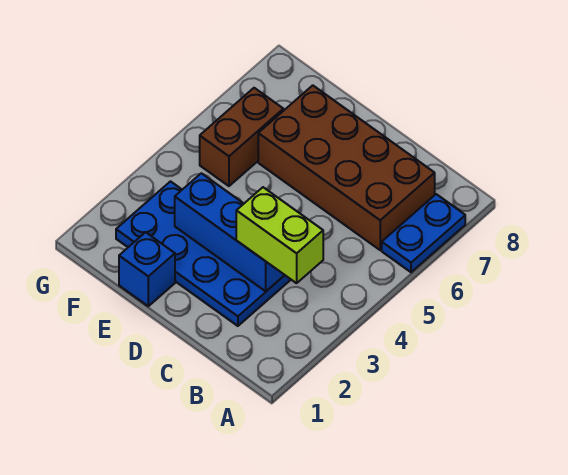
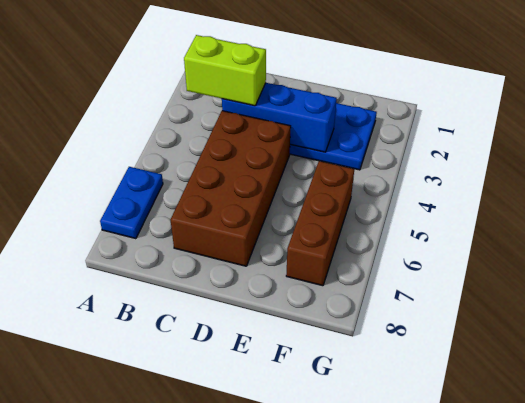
brown 2x4 brick [258,85,435,250] -> brown 2x4 brick turned to [170,111,291,266]
blue 1x1 brick [119,232,175,306] -> none
brown 1x2 brick [200,88,283,186] -> brown 1x3 brick [286,161,354,286]

